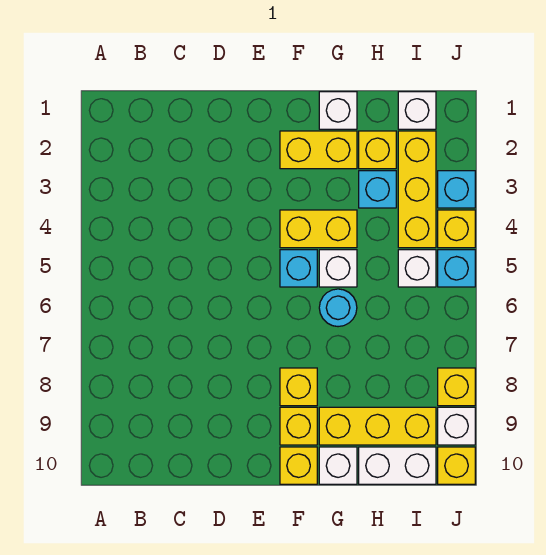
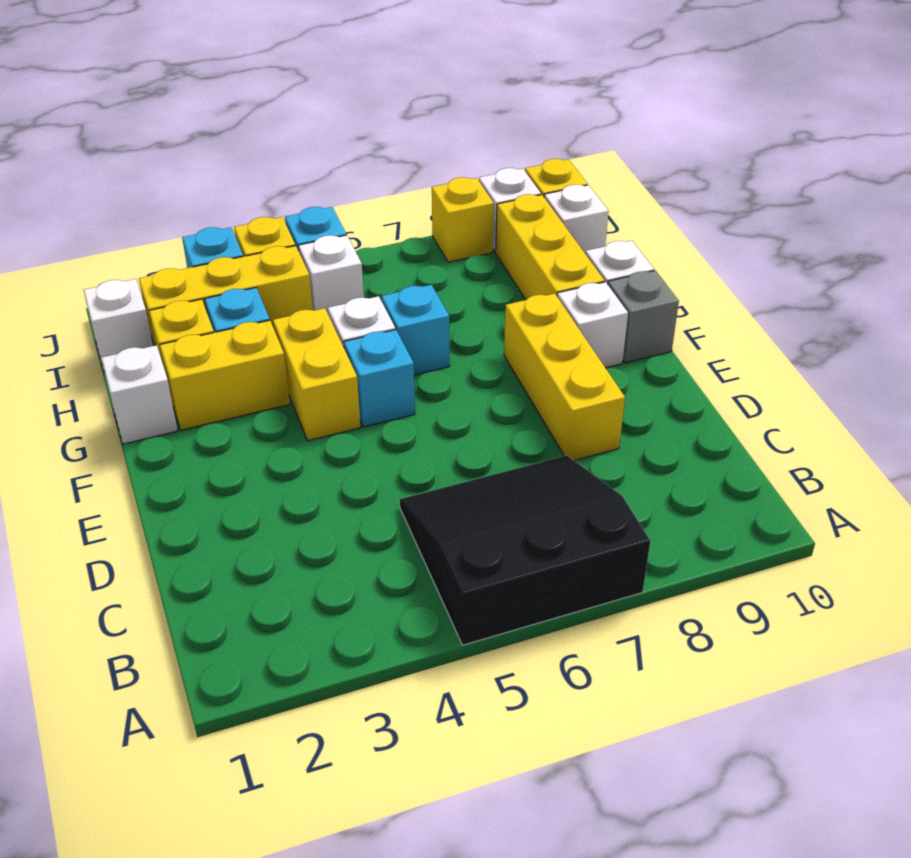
none -> black 3x3 slope [400,456,650,645]
yellow 1x2 brick [280,131,357,169] -> yellow 1x2 brick turned to [160,320,290,430]
yellow 1x1 brick [280,368,317,406] -> yellow 1x3 brick [504,293,625,460]
yellow 1x1 brick [280,407,317,445] -> white 1x1 brick [557,282,628,368]
yellow 1x1 brick [280,447,317,484] -> grey 1x1 brick [608,271,679,363]
cyan 1x1 round brick [319,289,357,327] -> cyan 1x1 brick [381,285,450,375]
white 1x2 brick [359,447,436,484] -> white 1x1 brick [544,185,609,253]

